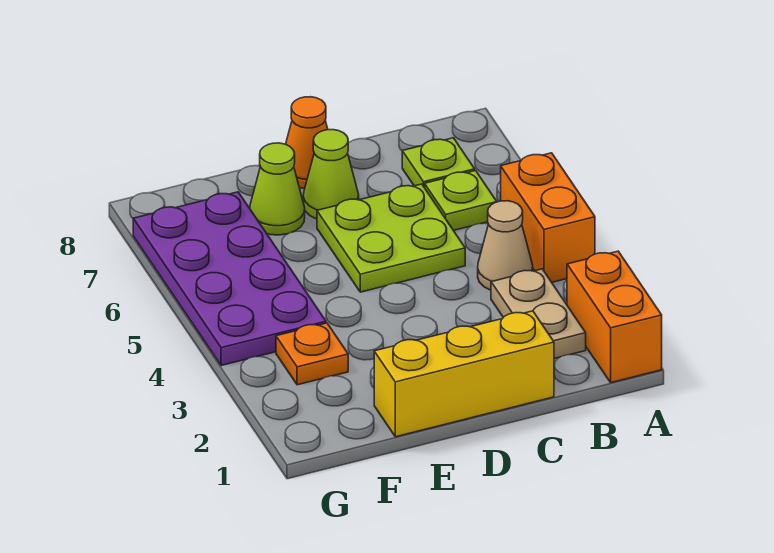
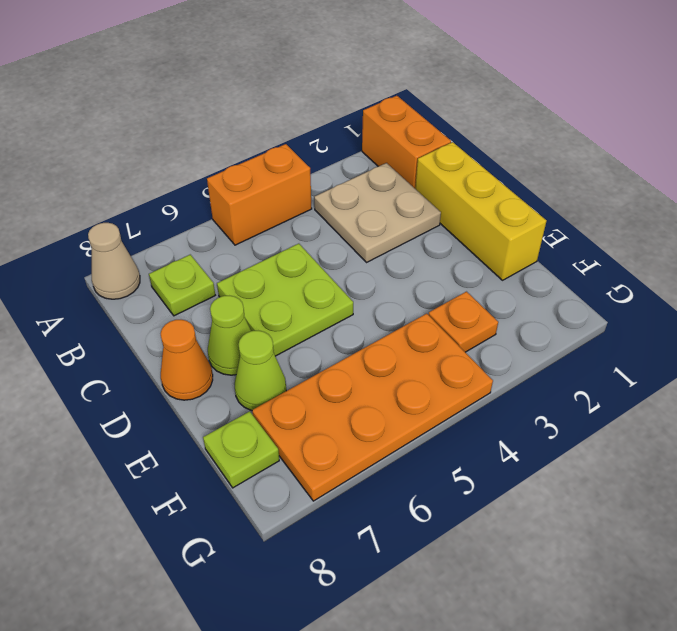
orange 1x2 brick [567,251,662,383] -> orange 1x2 brick turned to [362,96,451,188]
tan 1x2 plate [491,269,586,359] -> tan 2x2 plate [314,163,441,263]
tan 1x1 cone [478,201,533,290] -> tan 1x1 cone moved to [88,223,140,299]
lime 1x1 plate [425,171,497,230] -> lime 1x1 plate moved to [203,411,279,488]
purple 2x4 plate [133,192,326,366] -> orange 2x4 plate [252,314,493,501]

